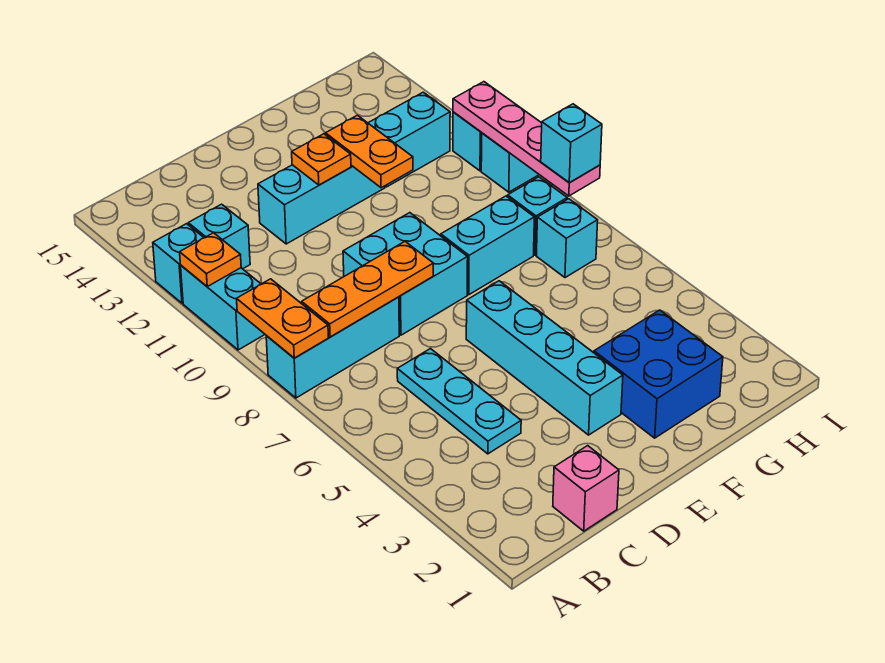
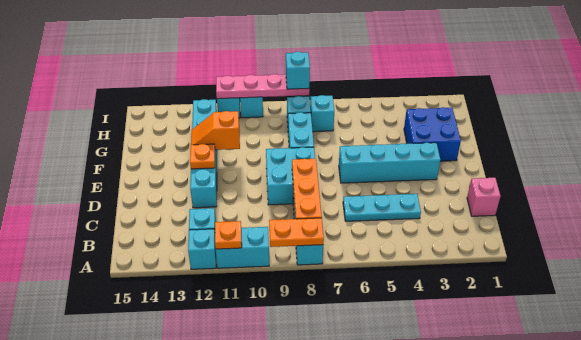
orange 1x2 plate [325,115,413,188] -> orange 1x2 slope [191,111,240,150]

